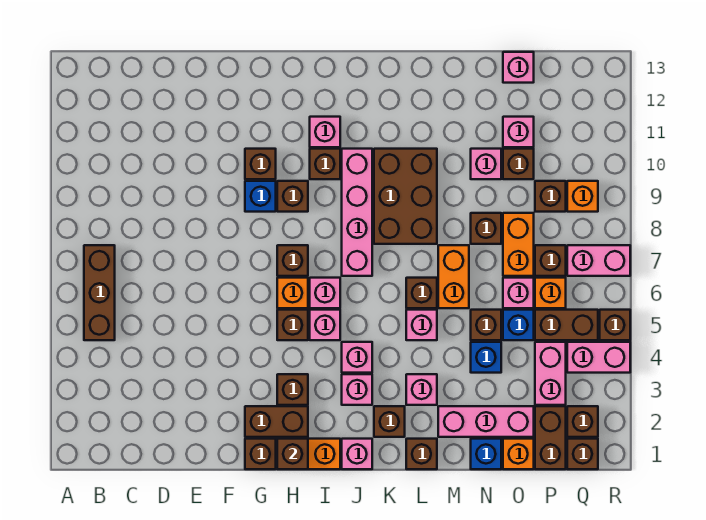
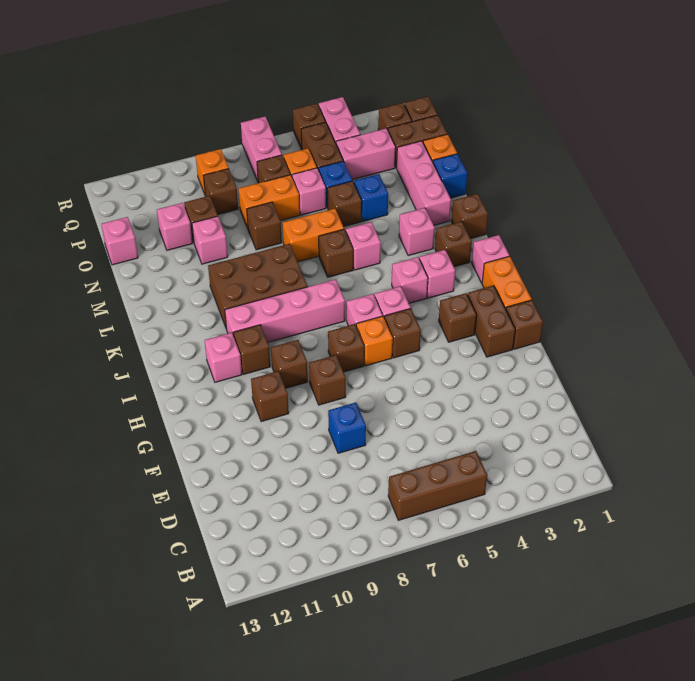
blue 1x1 brick [245,181,276,212] -> blue 1x1 brick moved to [328,403,366,453]
brown 1x1 brick [277,439,308,469] -> brown 1x1 brick moved to [309,355,346,405]

